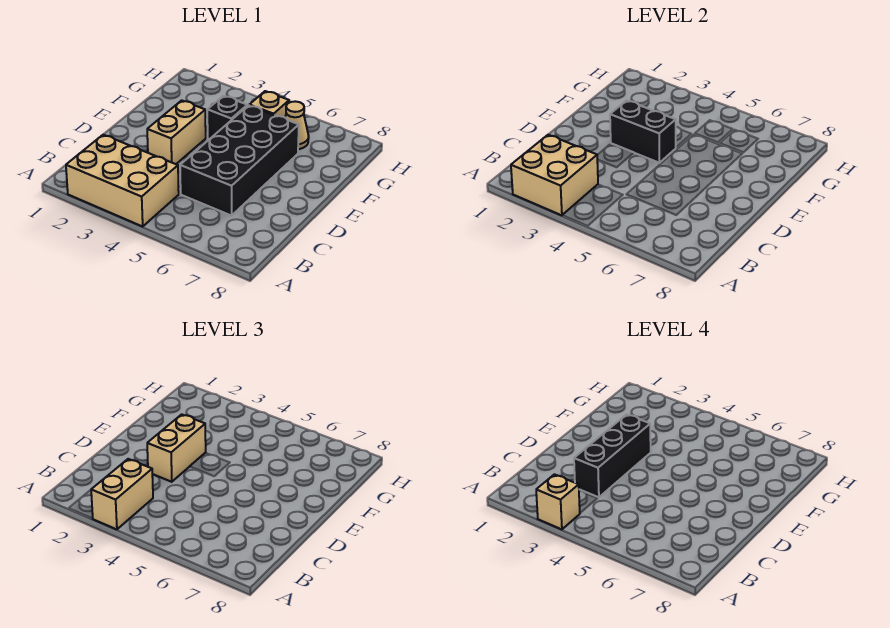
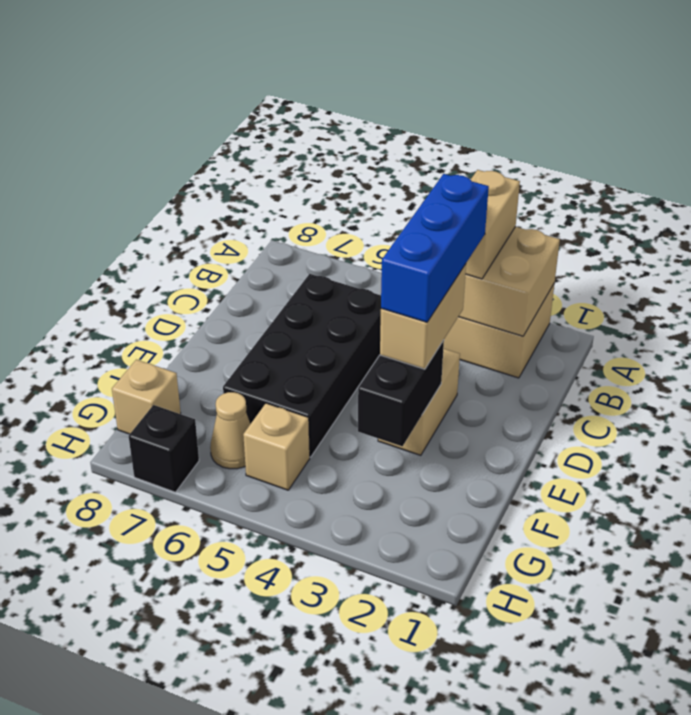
tan 1x1 brick [536,474,580,529] -> tan 1x1 brick moved to [112,360,181,434]
black 1x3 brick [574,414,651,497] -> blue 1x3 brick [381,174,489,322]
black 1x2 brick [610,100,676,163] -> black 1x2 brick turned to [358,340,444,446]
black 1x1 brick [207,96,247,139] -> black 1x1 brick moved to [129,405,199,492]

